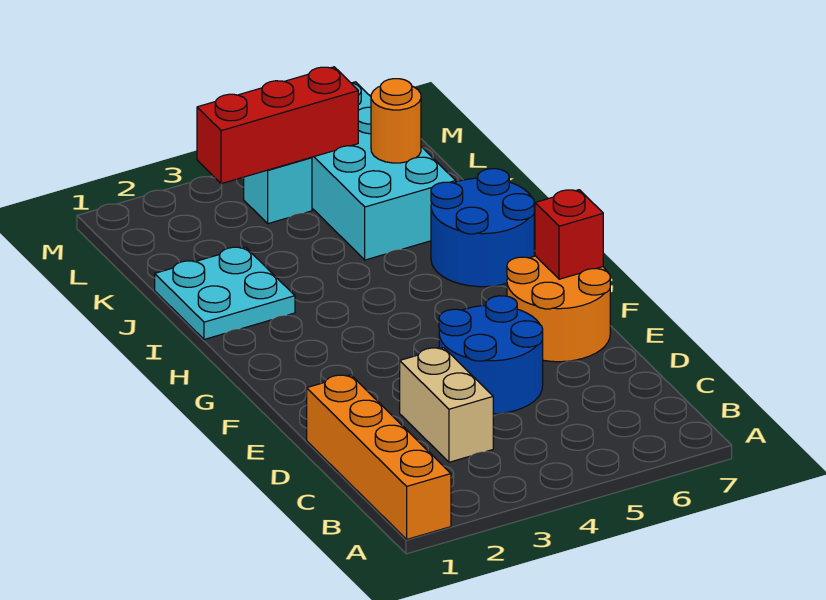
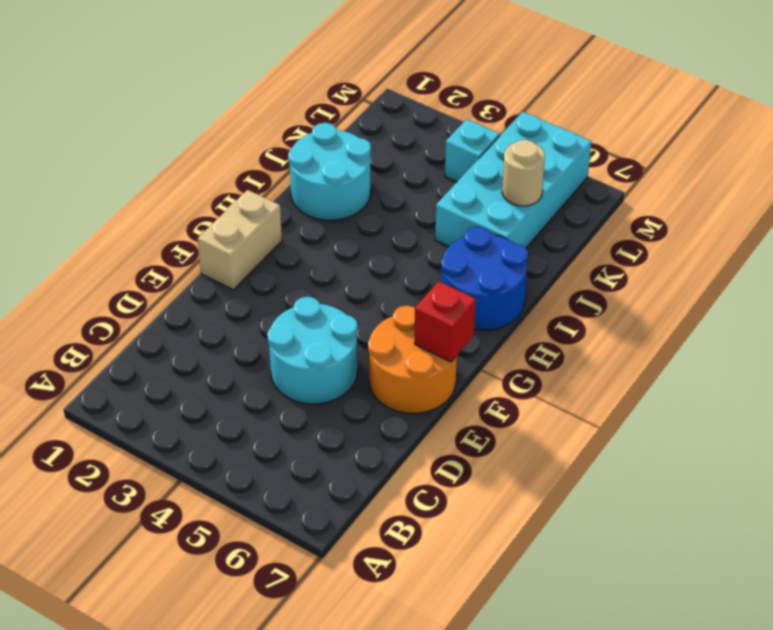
orange 1x4 brick [307,375,451,539] -> none
tan 1x2 brick [400,348,493,462] -> tan 1x2 brick moved to [198,190,282,290]
blue 2x2 round brick [439,296,543,414] -> cyan 2x2 round brick [267,297,358,404]
cyan 2x2 plate [155,247,295,339] -> cyan 2x2 round brick [288,123,371,220]
orange 1x1 round brick [371,79,421,163] -> tan 1x1 round brick [502,140,545,206]
red 1x3 brick [197,67,358,184] -> none

